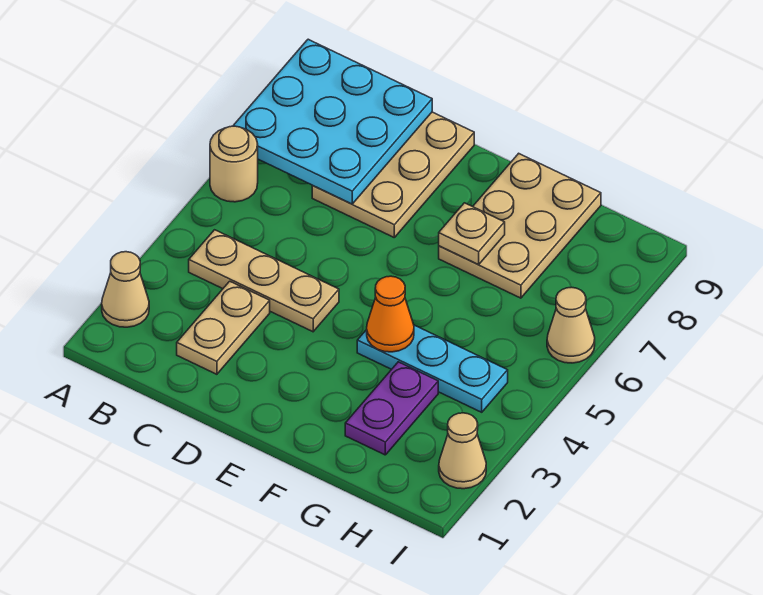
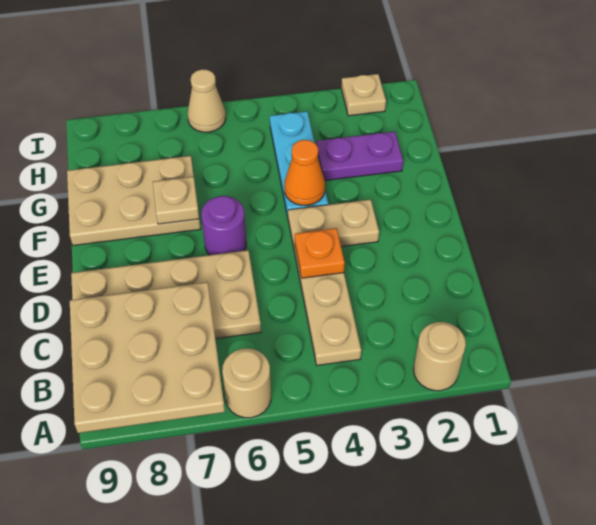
tan 1x1 cone [102,252,149,327] -> tan 1x1 round brick [414,322,466,391]
cyan 3x3 plate [233,39,432,204] -> tan 3x3 plate [70,282,225,433]
tan 1x2 plate [177,281,270,374] -> tan 1x2 plate moved to [288,200,379,252]
tan 2x3 plate [312,112,474,237] -> tan 2x4 plate [71,250,261,339]
none -> orange 1x1 plate [294,228,345,278]
none -> purple 1x1 round brick [201,196,246,255]
tan 1x1 cone [439,413,486,489] -> tan 1x1 plate [341,74,386,116]

